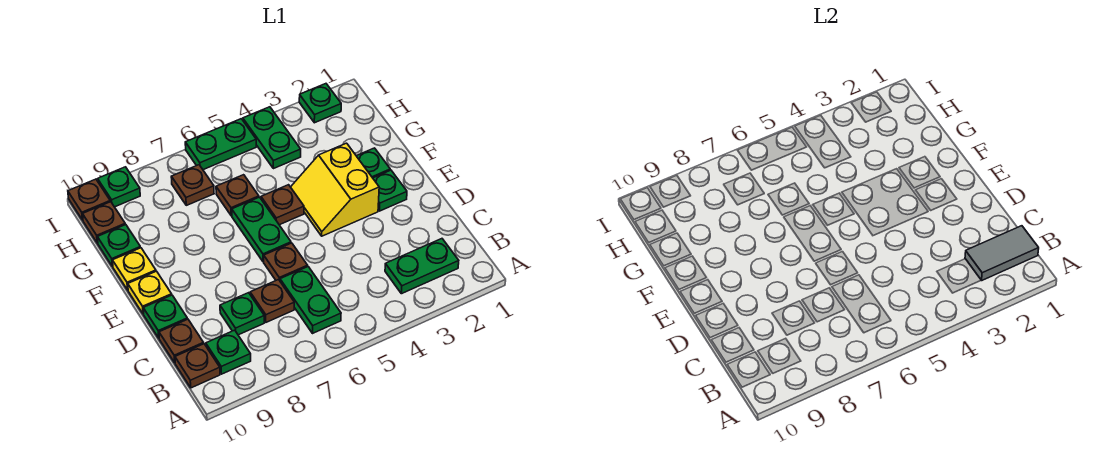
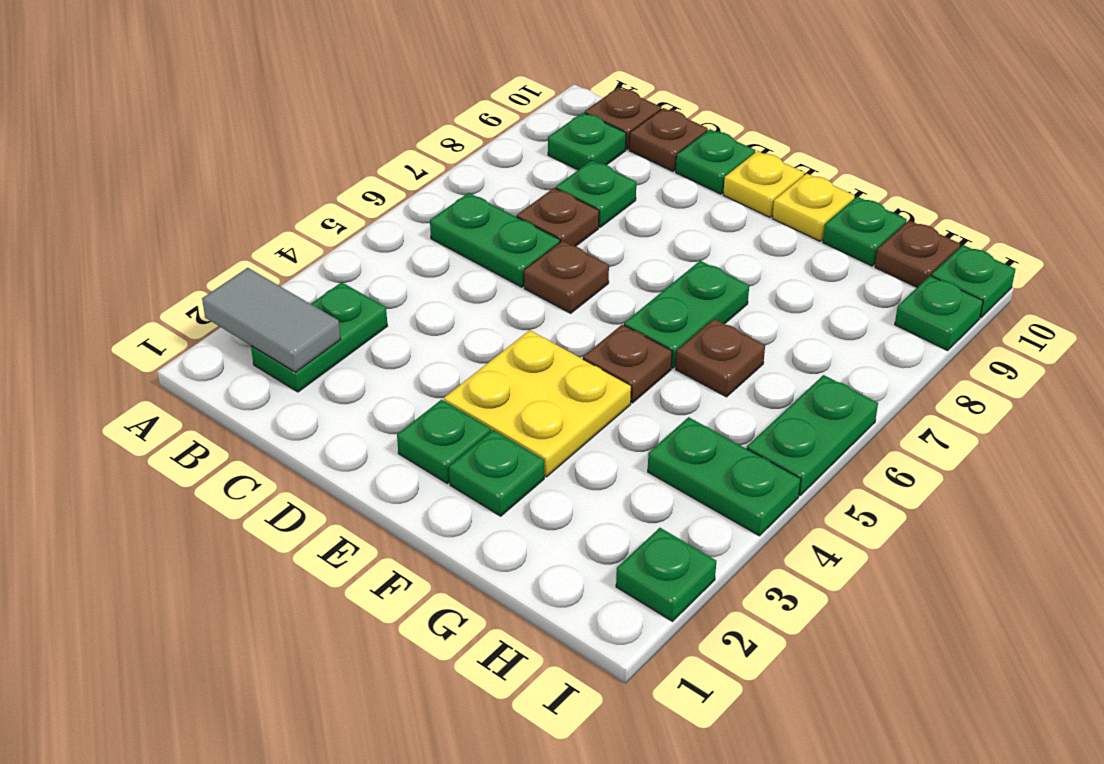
grey 1x2 tile [965,226,1039,280] -> grey 1x2 tile turned to [202,268,341,372]
yellow 2x2 slope [291,143,379,236] -> yellow 2x2 plate [444,330,631,477]
green 1x2 plate [232,197,291,262] -> green 1x2 plate turned to [624,261,749,368]
brown 1x1 plate [171,165,214,205] -> none
brown 1x1 plate [68,179,110,220] -> green 1x1 plate [931,245,1016,318]

